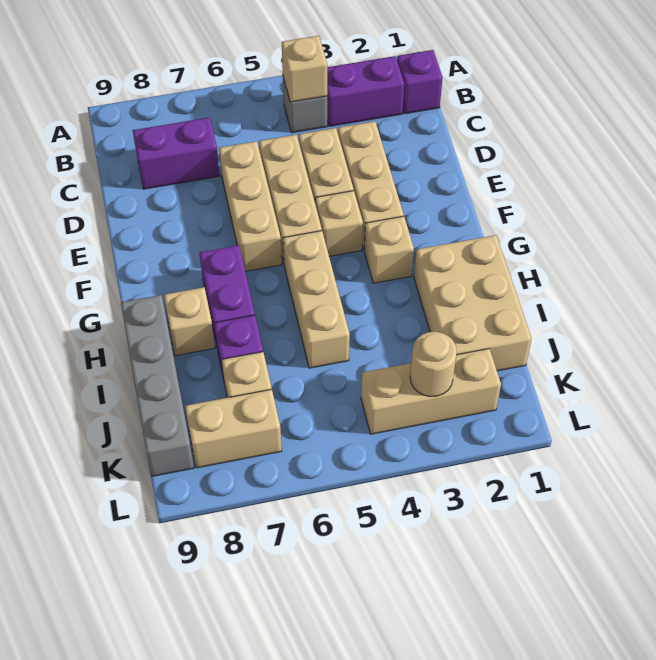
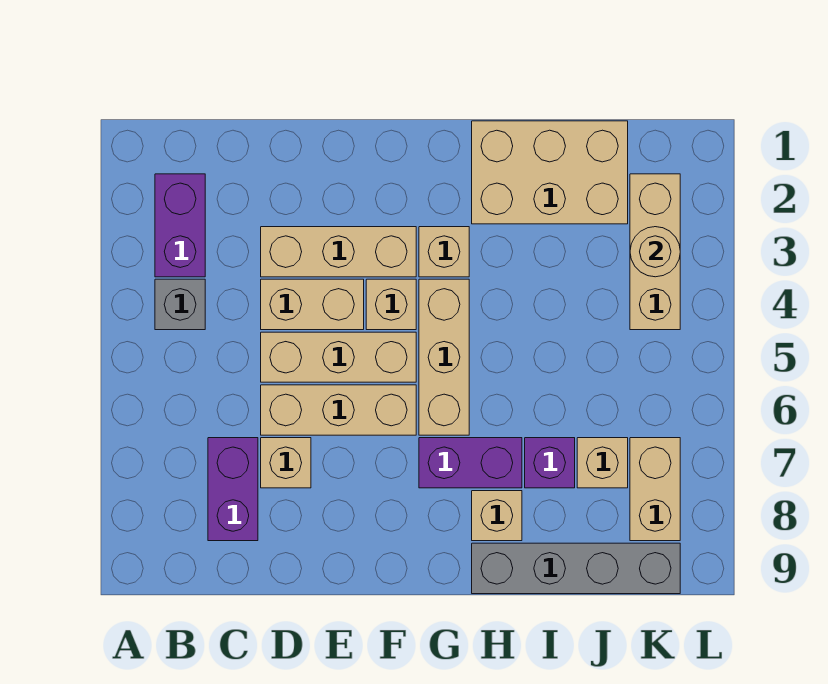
purple 1x1 brick [397,50,443,114] -> none
tan 1x1 brick [282,36,327,102] -> tan 1x1 brick moved to [261,438,311,488]
tan 1x3 brick [283,231,350,368] -> tan 1x3 brick turned to [419,279,469,435]

